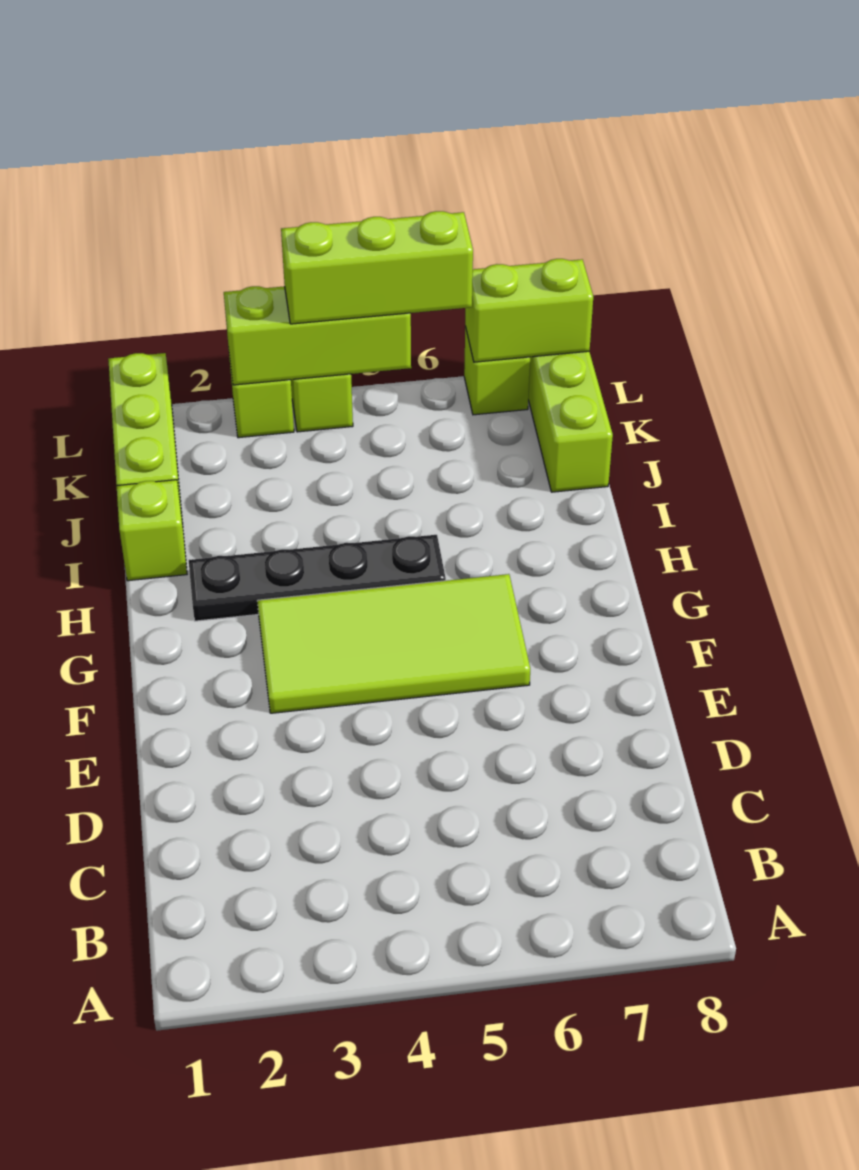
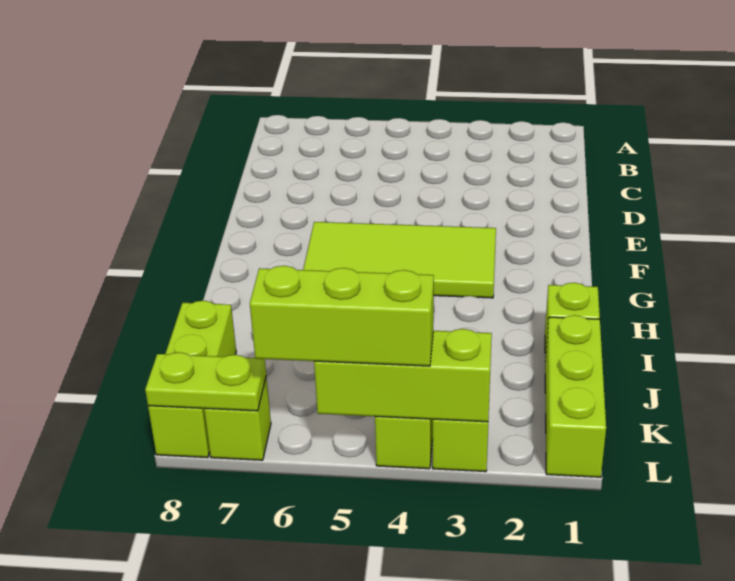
black 1x4 plate [189,535,446,621] -> none
lime 1x2 brick [465,259,593,362] -> lime 1x2 plate [145,352,266,411]

